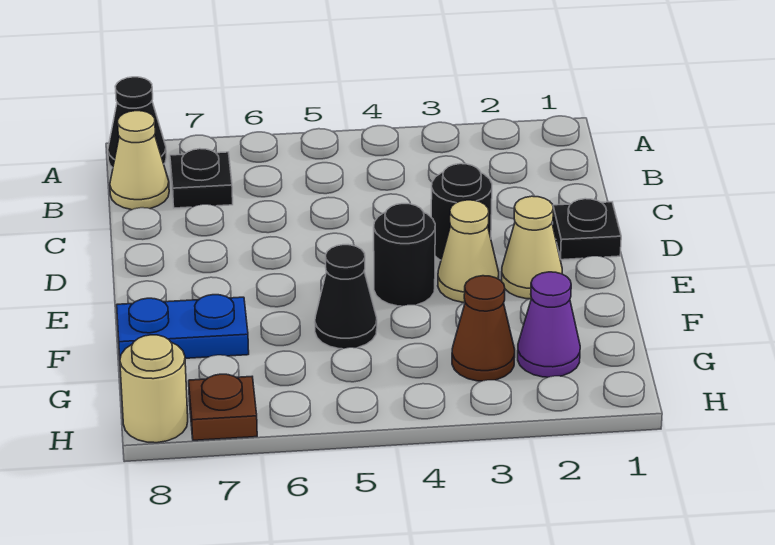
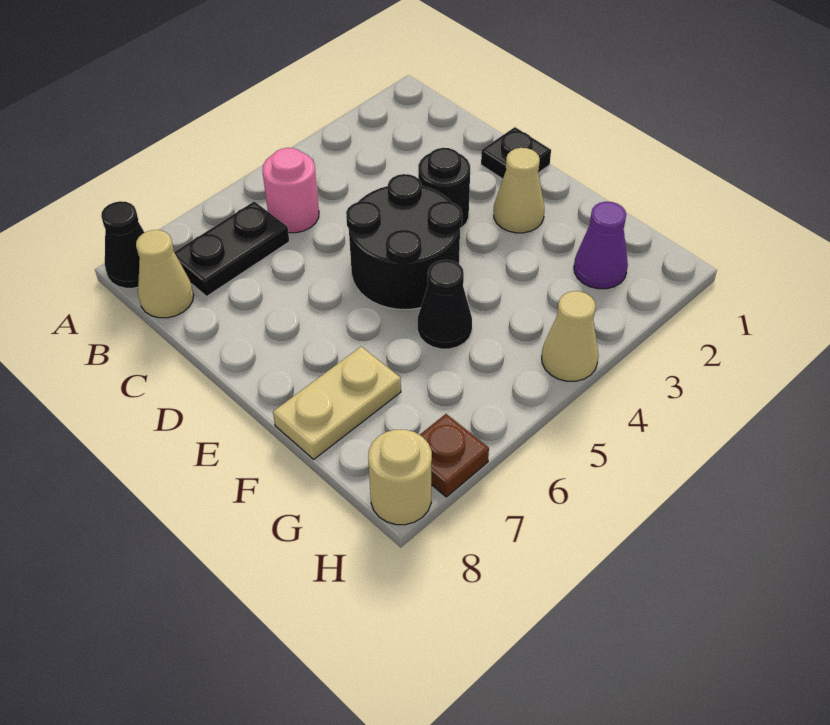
none -> pink 1x1 round brick [262,148,319,233]
black 1x1 plate [170,149,233,208] -> black 1x2 plate [174,202,289,296]
tan 1x1 cone [438,200,499,302] -> tan 1x1 cone moved to [542,291,599,381]
black 1x1 round brick [374,204,435,306] -> black 2x2 round brick [346,174,462,310]
blue 1x2 plate [117,295,249,358] -> tan 1x2 plate [273,347,401,459]
brown 1x1 cone [452,276,515,381] -> none

